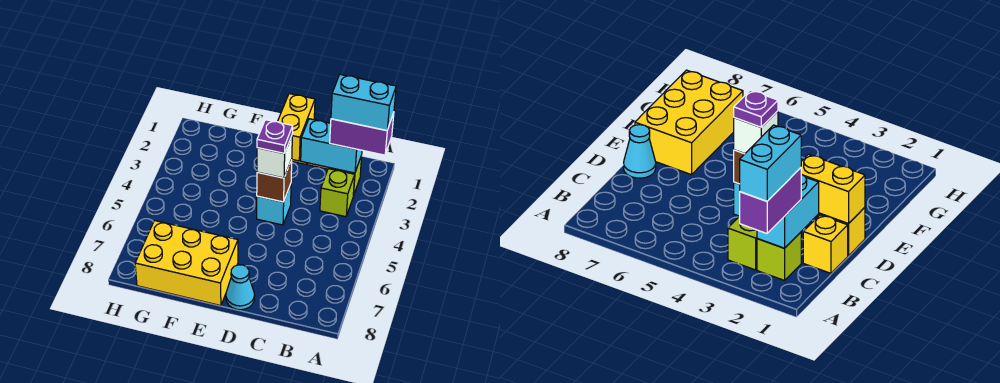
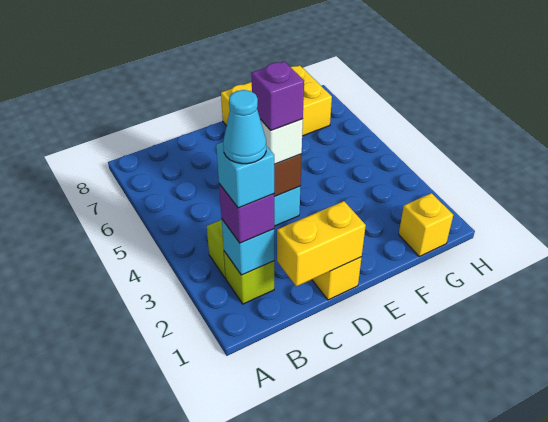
purple 1x2 brick [330,113,394,155] -> purple 1x1 brick [219,184,274,243]
cyan 1x2 brick [331,75,396,131] -> cyan 1x1 brick [216,142,275,208]
cyan 1x2 brick [301,119,362,173] -> cyan 1x1 brick [222,220,274,275]
yellow 1x1 brick [803,215,848,273] -> yellow 1x1 brick moved to [399,193,453,256]
yellow 1x2 brick [278,94,315,161] -> yellow 1x2 brick turned to [277,201,366,286]
purple 1x1 plate [257,120,293,153] -> purple 1x1 brick [252,61,304,130]
cyan 1x1 cone [226,265,255,310] -> cyan 1x1 cone moved to [223,90,266,164]

